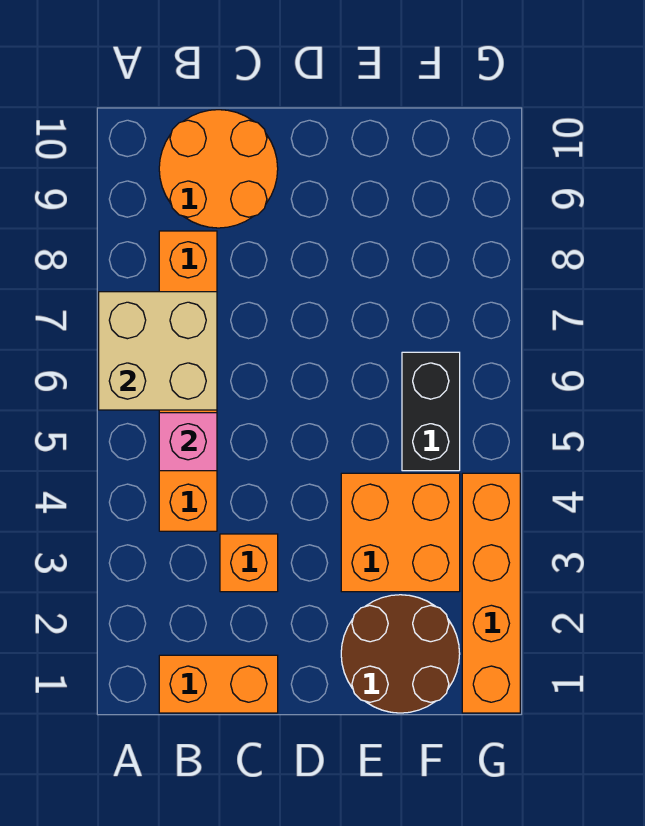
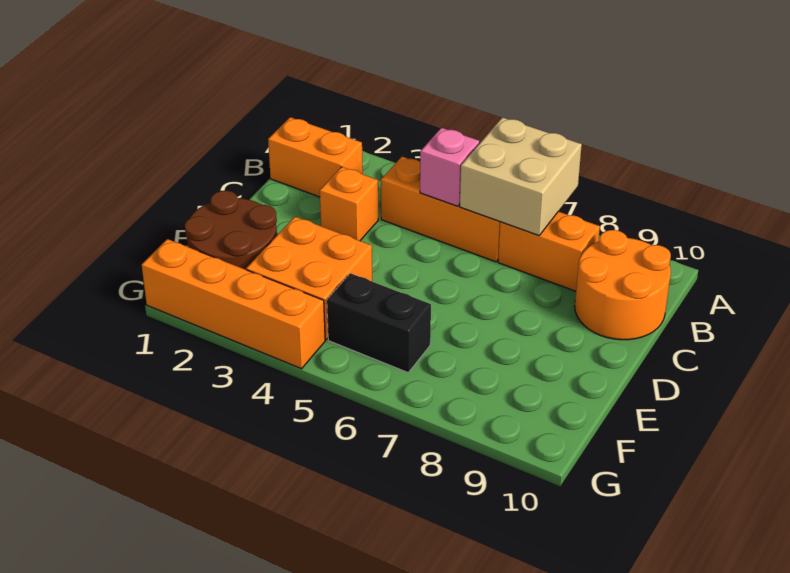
orange 1x2 brick [159,655,278,713] -> orange 1x2 brick turned to [268,117,363,197]

